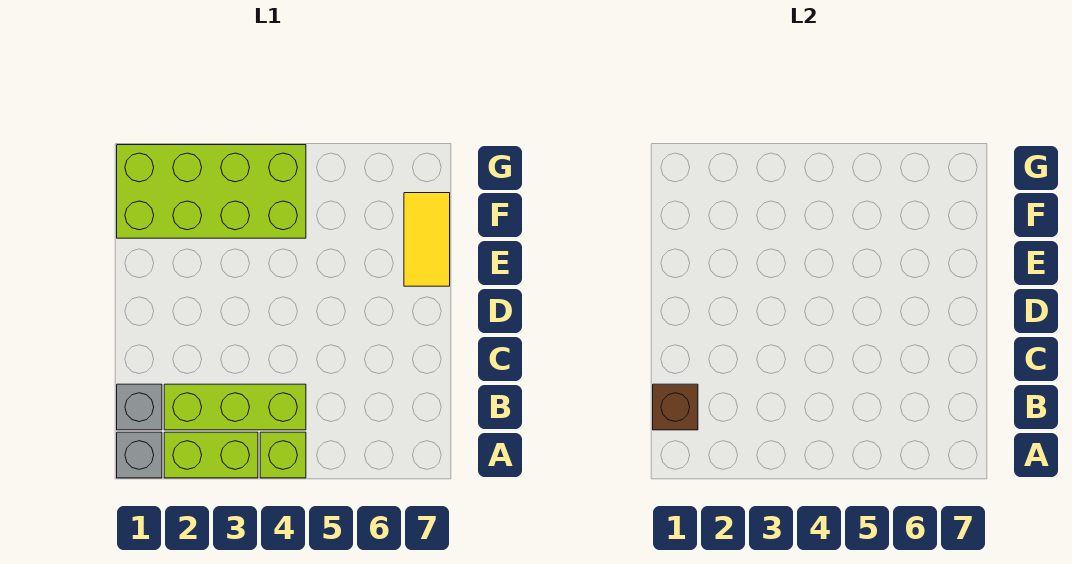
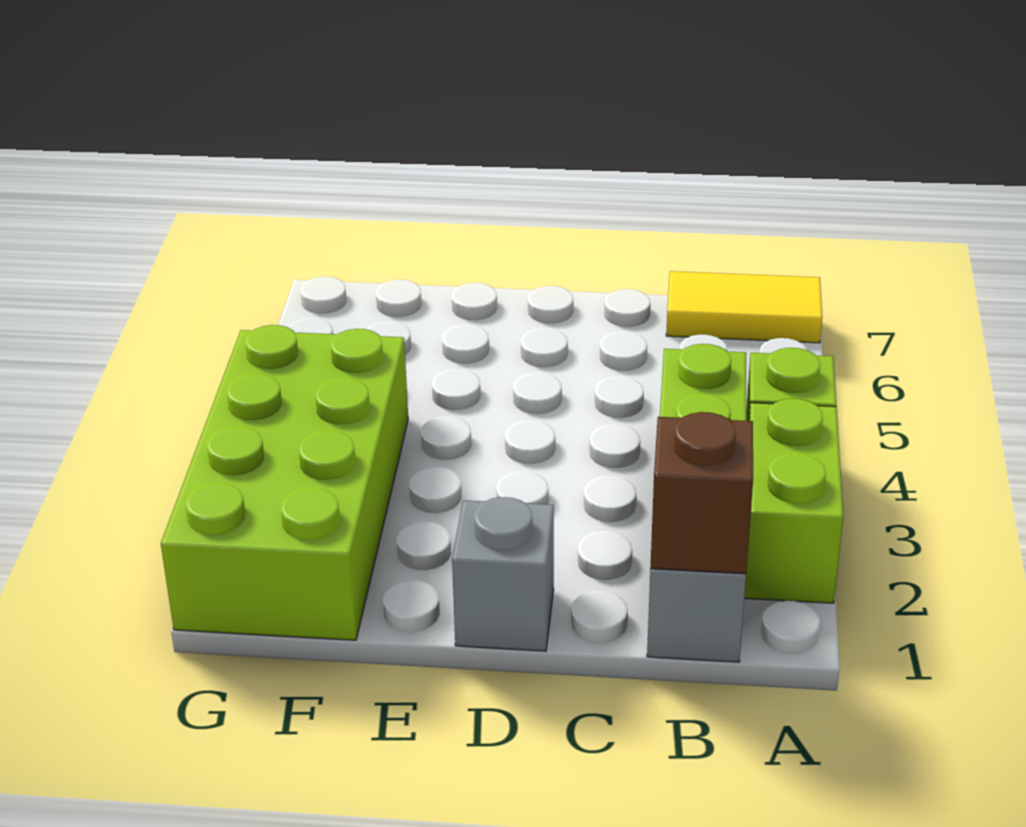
grey 1x1 brick [117,432,162,478] -> grey 1x1 brick moved to [452,497,554,651]
yellow 1x2 tile [404,193,450,286] -> yellow 1x2 tile moved to [666,271,822,343]

